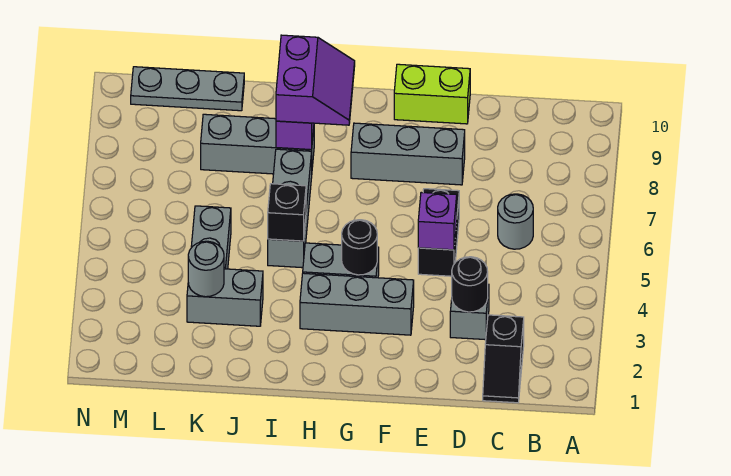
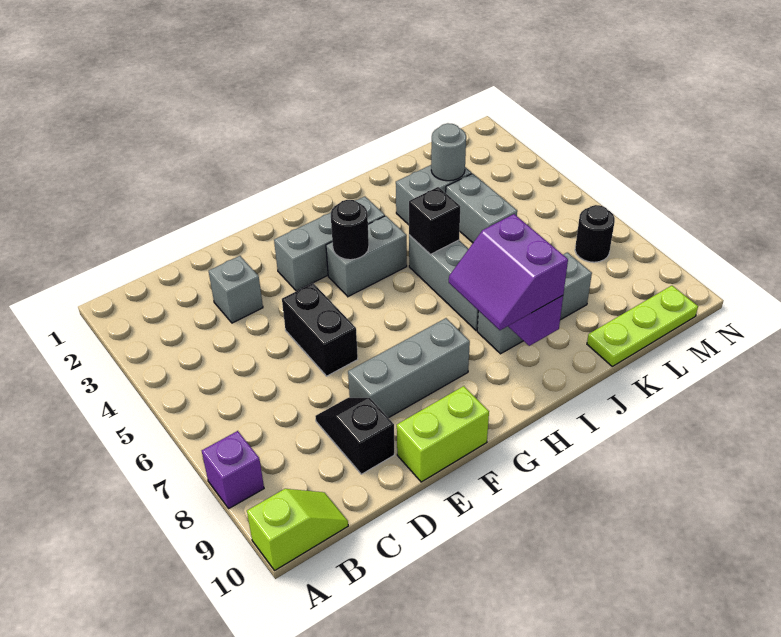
none -> lime 1x2 slope [247,489,348,570]
black 1x2 slope [483,315,524,403] -> black 1x2 slope moved to [315,398,394,474]
grey 1x1 round brick [498,194,533,249] -> none
black 1x1 round brick [452,257,488,312] -> black 1x1 round brick moved to [575,205,615,262]
purple 1x1 brick [418,193,457,250] -> purple 1x1 brick moved to [202,431,264,508]
grey 1x3 plate [131,67,244,111] -> lime 1x3 plate [587,286,698,366]

